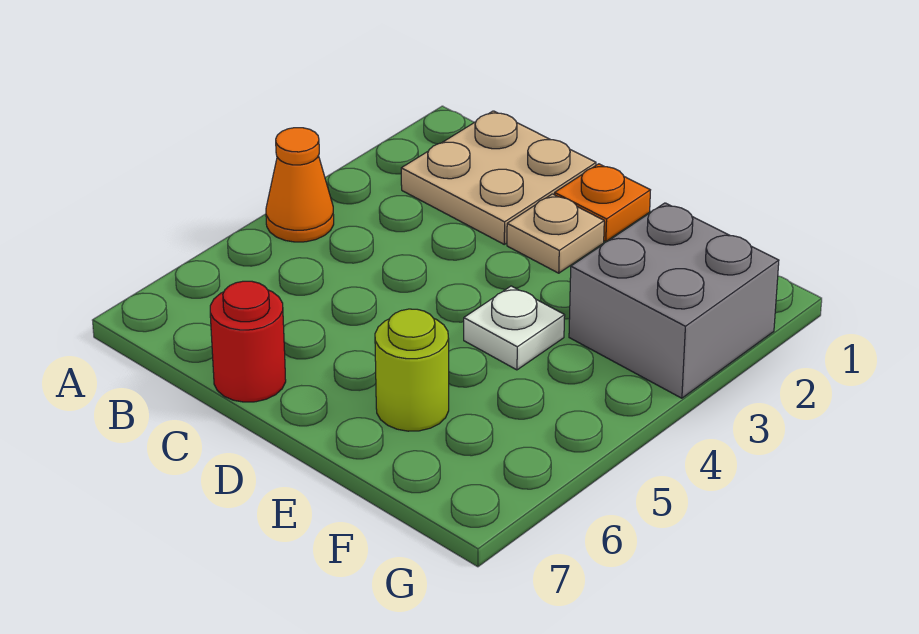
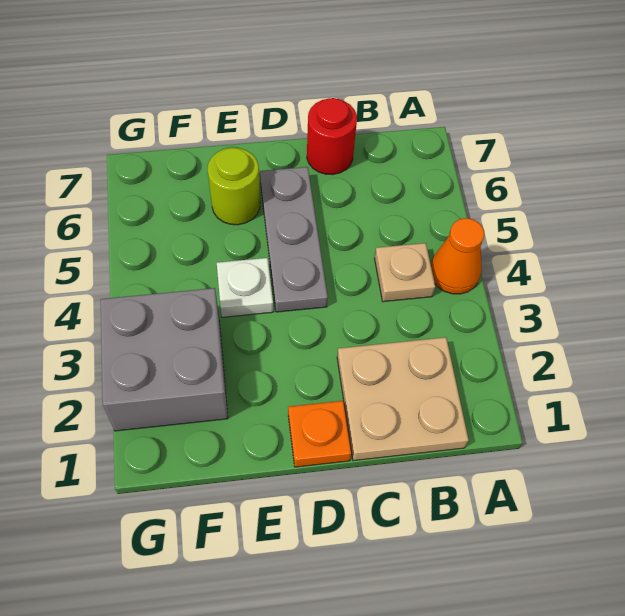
tan 1x1 plate [507,194,604,273] -> tan 1x1 plate moved to [375,243,435,302]
none -> grey 1x3 plate [260,167,328,312]

